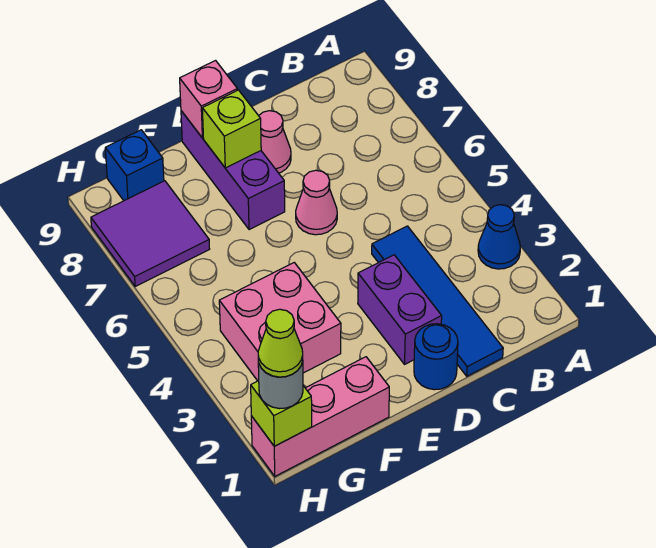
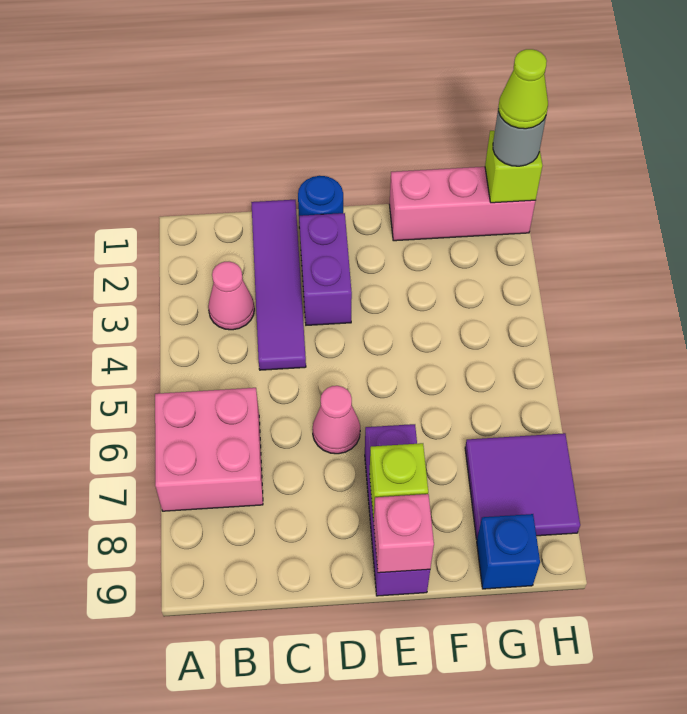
blue 1x1 cone [478,205,520,269] -> none
blue 1x4 tile [372,226,503,376] -> purple 1x4 tile [251,200,306,370]
pink 1x1 cone [259,111,291,173] -> pink 1x1 cone moved to [208,262,254,330]
pink 2x2 brick [219,263,341,381] -> pink 2x2 brick moved to [155,388,263,511]

